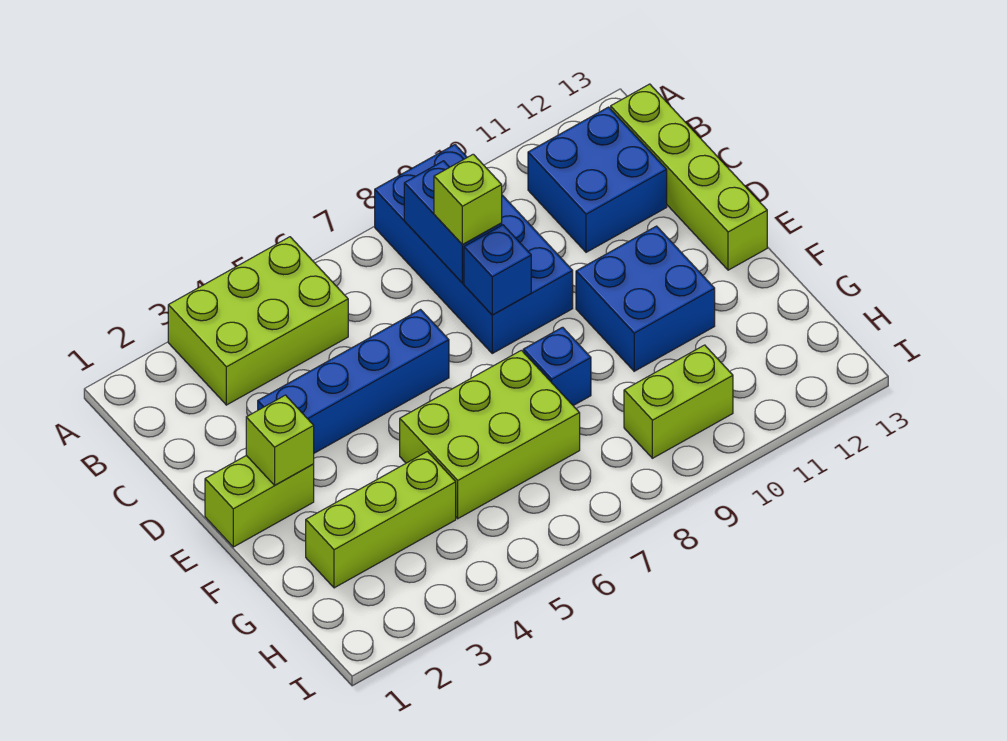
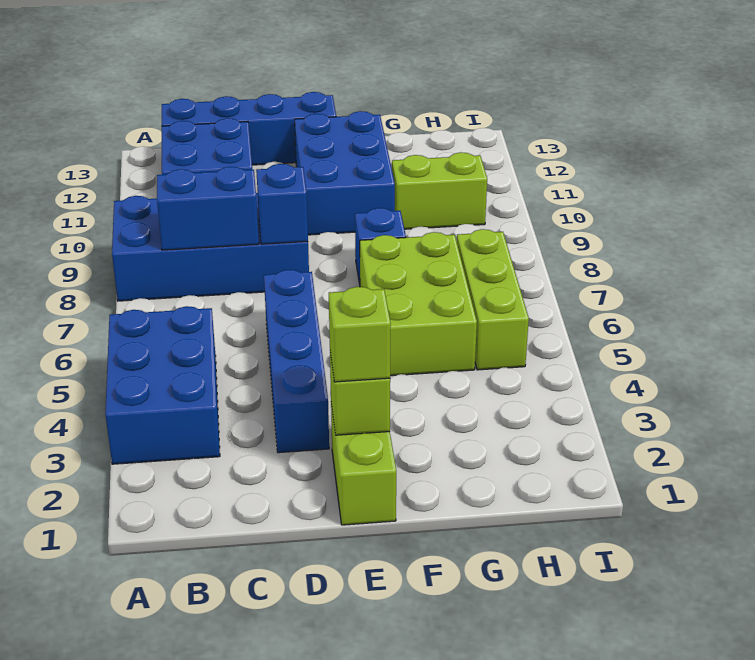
lime 2x3 brick [168,237,348,405] -> blue 2x3 brick [105,306,220,464]
lime 1x4 brick [611,84,767,270] -> blue 1x4 brick [162,92,336,165]
lime 1x1 brick [434,154,502,244] -> lime 1x1 brick moved to [329,287,391,382]
blue 2x2 brick [576,226,715,371] -> blue 2x3 brick [295,111,395,235]
lime 1x3 brick [306,452,456,588] -> lime 1x3 brick moved to [457,229,529,370]
lime 1x2 brick [624,345,733,458] -> lime 1x2 brick turned to [392,152,487,229]

